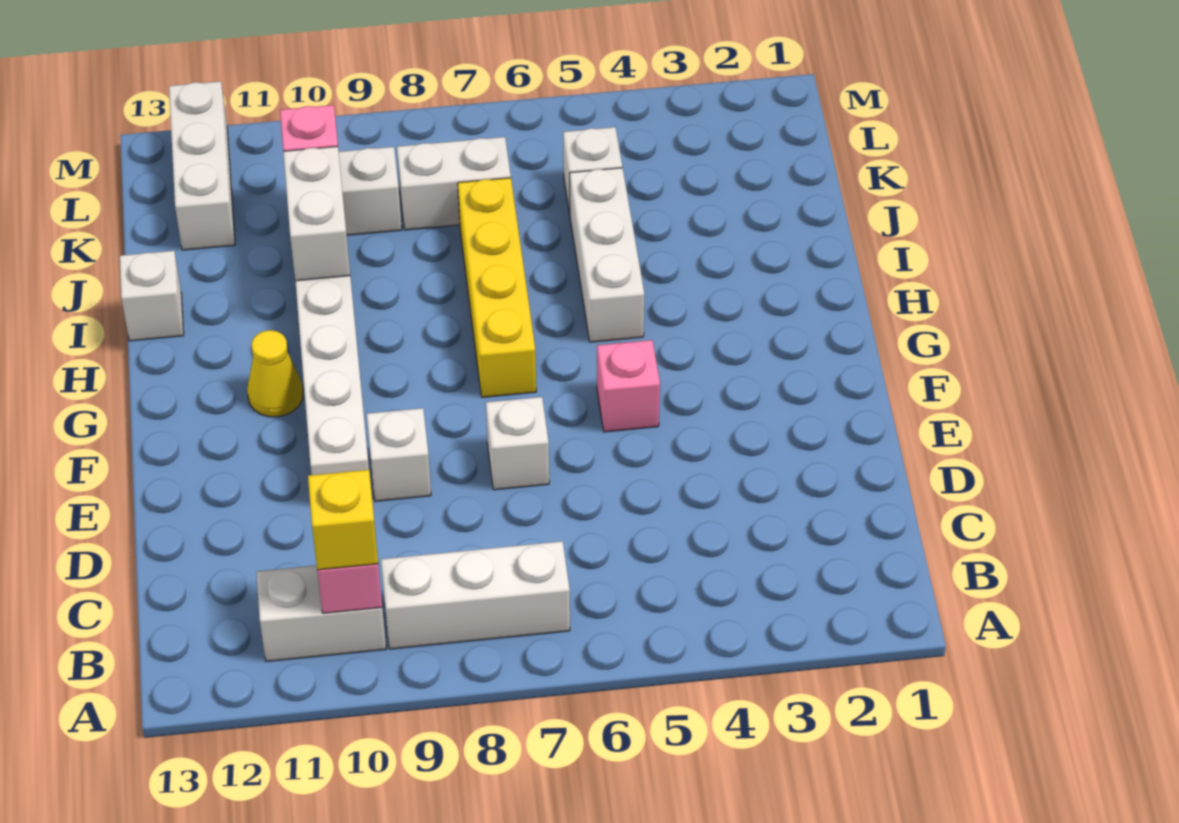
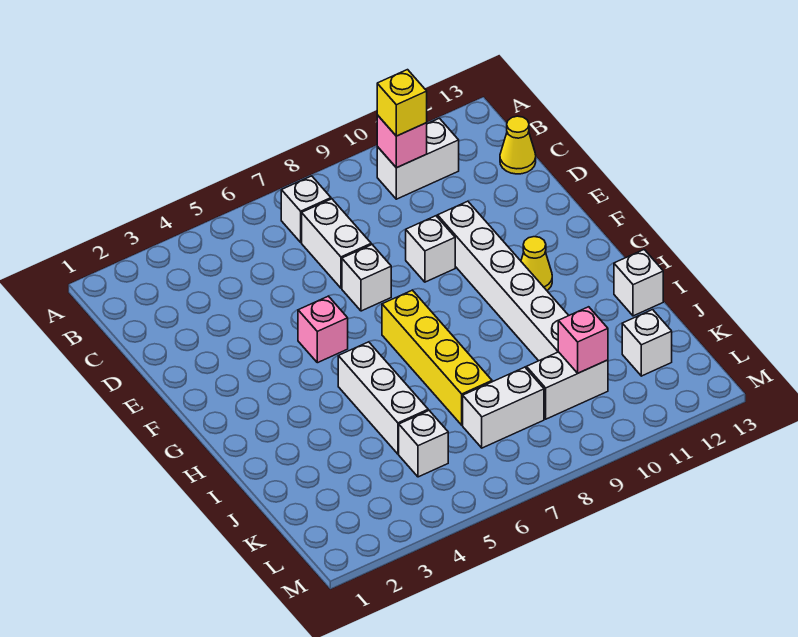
white 1x3 brick [381,541,570,649] -> white 1x1 brick [281,176,331,242]
none -> yellow 1x1 cone [500,116,536,174]
white 1x2 brick [283,146,350,281] -> white 1x2 brick moved to [302,199,371,288]
white 1x3 brick [169,81,235,250] -> white 1x1 brick [622,310,672,376]

